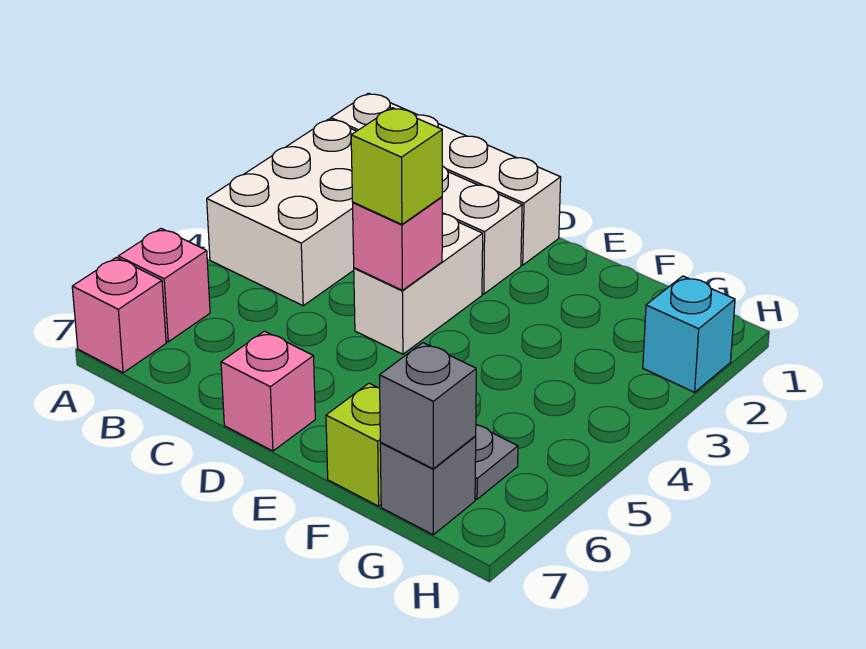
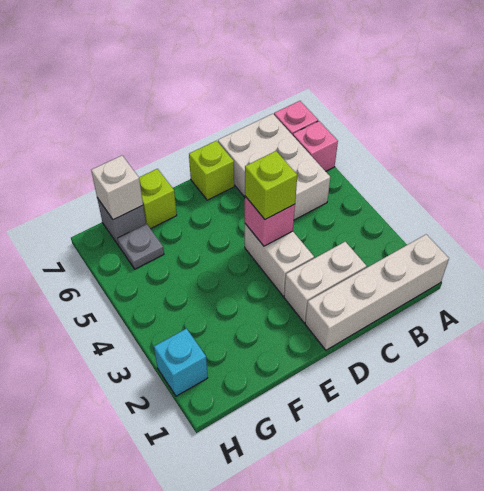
white 2x3 brick [207,119,356,306] -> white 2x3 brick moved to [218,114,330,220]
pink 1x1 brick [221,331,315,451] -> lime 1x1 brick [189,141,234,200]
grey 1x1 brick [379,343,476,469] -> white 1x1 brick [91,156,143,220]

